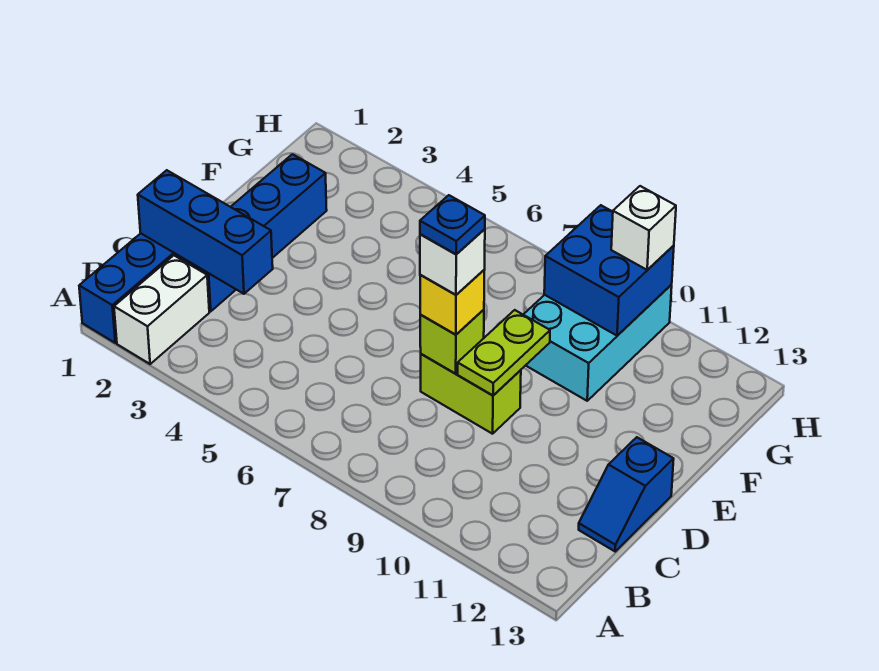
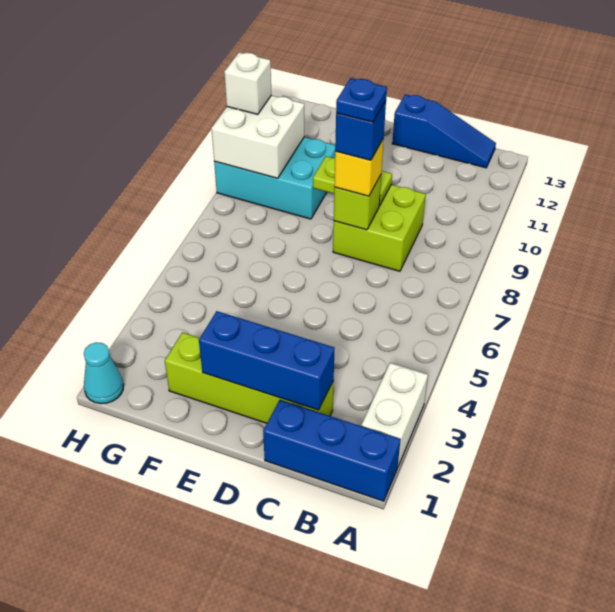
white 1x2 brick [114,256,209,364] -> white 1x2 brick turned to [361,363,428,466]
blue 1x3 brick [138,170,273,294] -> blue 1x3 brick turned to [199,311,335,410]
blue 1x4 brick [175,154,327,311] -> lime 1x4 brick [165,332,334,423]
blue 1x2 slope [579,437,674,551] -> blue 1x3 slope [392,94,496,168]
lime 1x2 brick [421,354,521,434] -> lime 2x2 brick [333,185,426,271]
white 1x1 brick [420,229,485,295] -> blue 1x1 brick [335,101,386,160]
blue 2x2 brick [544,205,674,336] -> white 2x2 brick [211,95,304,178]
none -> cyan 1x1 cone [84,342,124,404]

